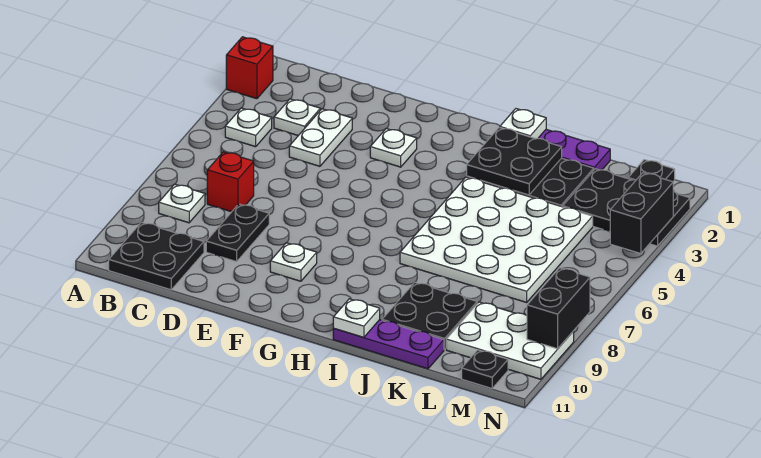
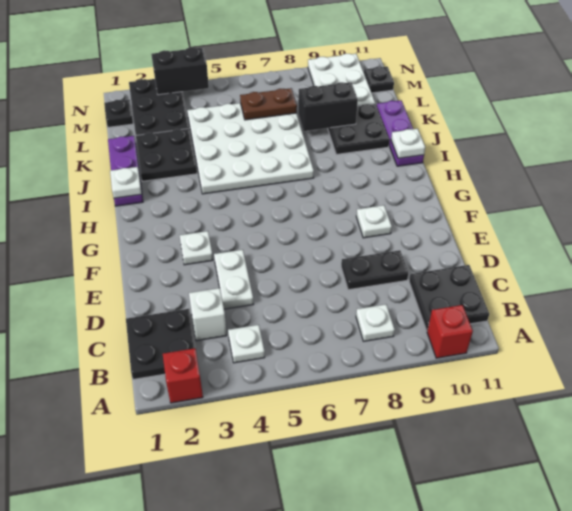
white 1x1 plate [274,99,320,136] -> white 1x1 brick [189,288,227,341]
red 1x1 brick [207,152,254,212] -> red 1x1 brick moved to [427,305,473,358]
white 1x2 plate [289,109,352,166] -> white 1x2 plate turned to [214,250,253,309]
black 2x2 plate [467,127,562,195] -> black 2x2 plate moved to [126,309,195,379]
none -> brown 1x2 plate [240,88,297,120]
black 1x2 brick [527,268,590,349] -> black 1x2 brick moved to [298,82,358,131]

